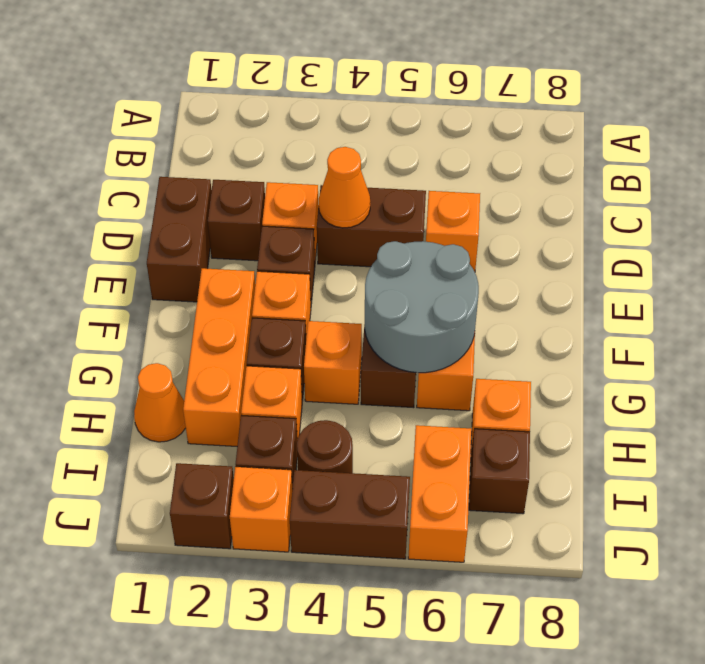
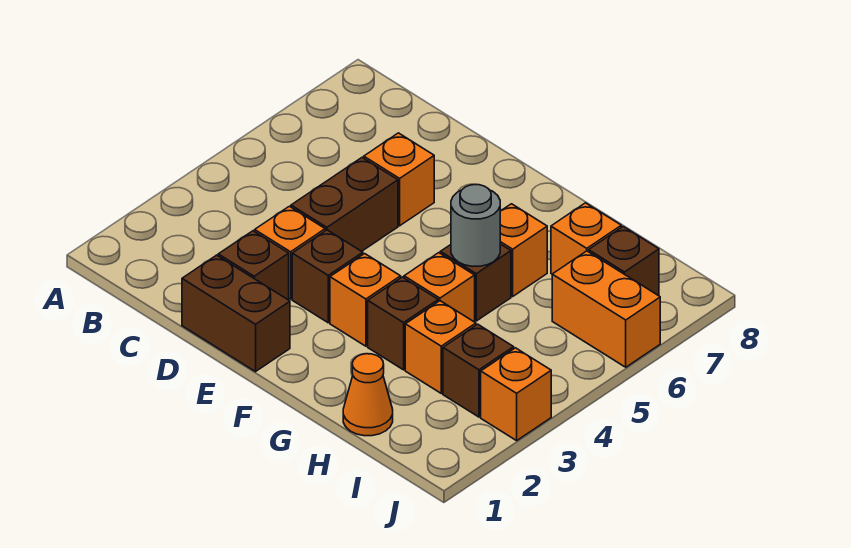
orange 1x1 cone [319,147,370,228] -> none
orange 1x3 brick [183,268,255,446] -> none
grey 2x2 round brick [365,241,479,373] -> grey 1x1 round brick [451,185,500,266]
brown 1x1 round brick [297,420,353,473] -> none
brown 1x1 brick [170,463,234,549] -> none
brown 1x2 brick [290,470,410,559] -> none

